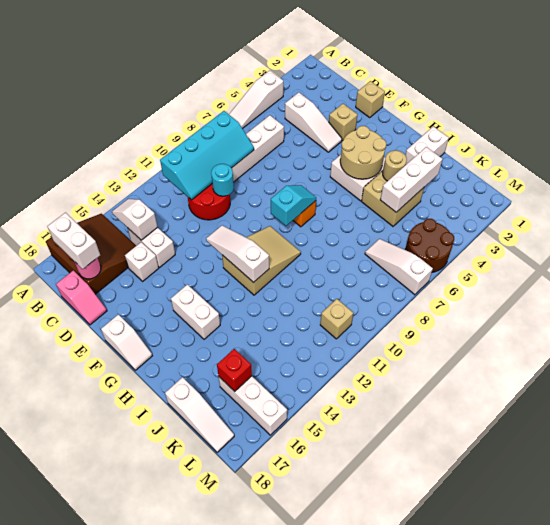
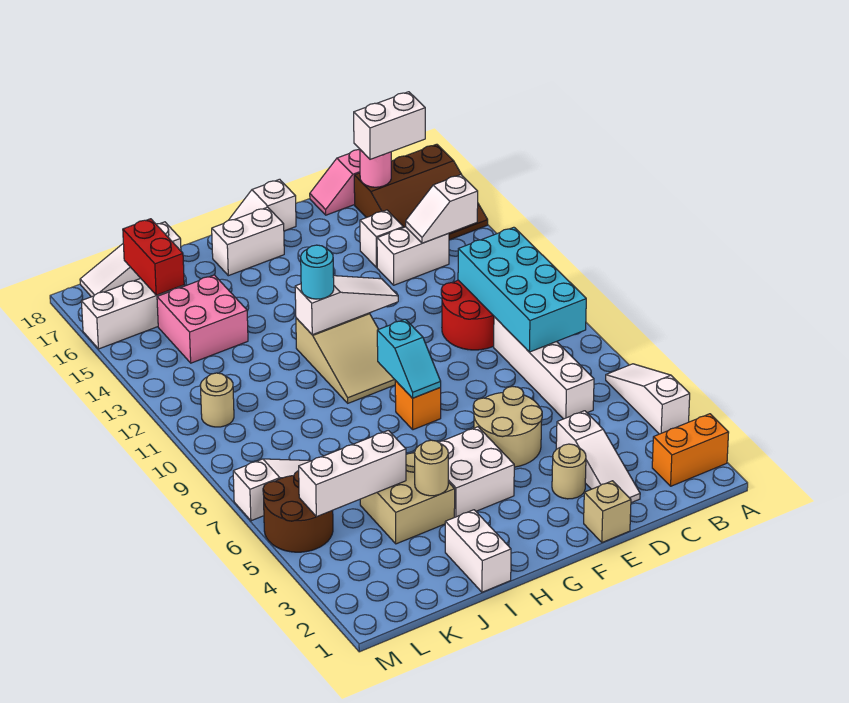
none -> orange 1x2 brick [652,414,729,486]
cyan 2x4 slope [160,111,254,200] -> cyan 2x4 brick [458,227,586,352]
white 1x2 slope [112,199,157,240] -> white 1x2 slope turned to [406,175,478,243]
white 1x3 slope [285,92,342,152] -> white 1x3 slope turned to [556,411,640,503]
cyan 1x1 round brick [211,164,234,196] -> cyan 1x1 round brick moved to [301,245,334,299]
tan 1x1 brick [329,104,357,140] -> tan 1x1 round brick [552,444,586,499]
tan 2x2 round brick [340,126,386,179] -> tan 2x2 round brick moved to [473,387,542,467]
white 1x2 brick [171,284,220,339] -> white 1x2 brick moved to [212,207,284,276]
white 1x3 brick [380,147,442,212] -> white 1x3 brick turned to [299,430,406,517]
none -> pink 2x2 brick [157,275,248,363]
red 1x1 brick [217,349,252,391] -> red 1x2 brick [123,219,184,295]
tan 1x1 brick [320,299,353,339] -> tan 1x1 round brick [200,373,234,427]

